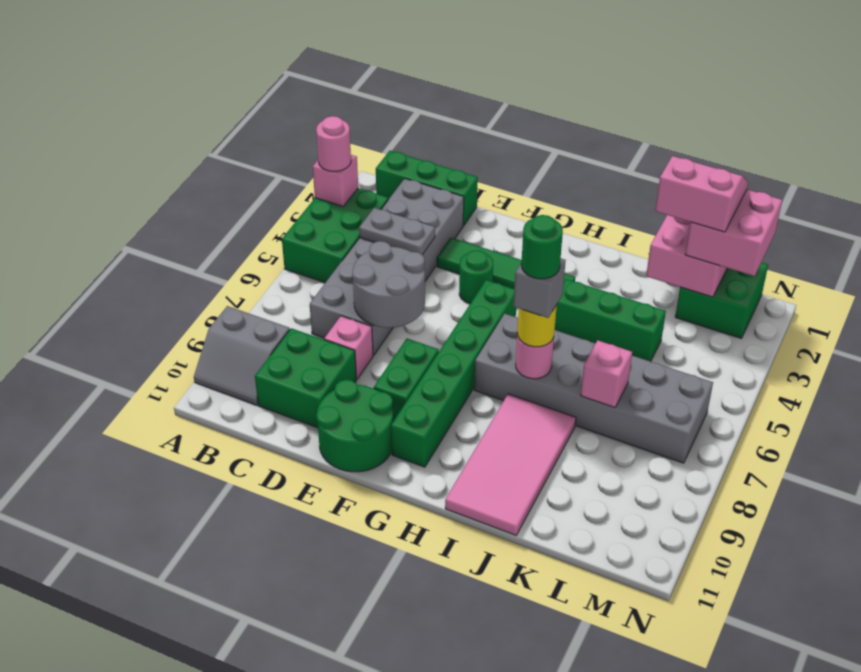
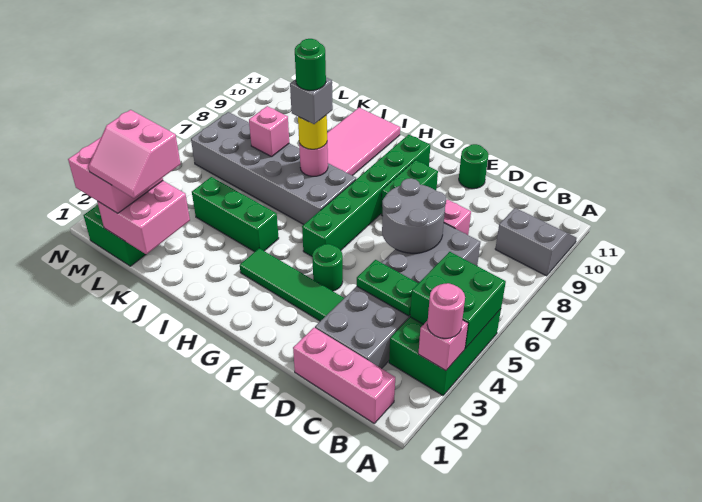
green 1x3 brick [376,151,478,226] -> pink 1x3 brick [293,328,395,423]
grey 1x2 plate [359,208,435,255] -> green 1x2 plate [357,260,418,316]
green 2x2 brick [255,328,356,428] -> green 2x2 brick moved to [410,252,506,348]
green 2x2 round brick [316,380,393,472] -> green 1x1 round brick [459,144,488,189]

